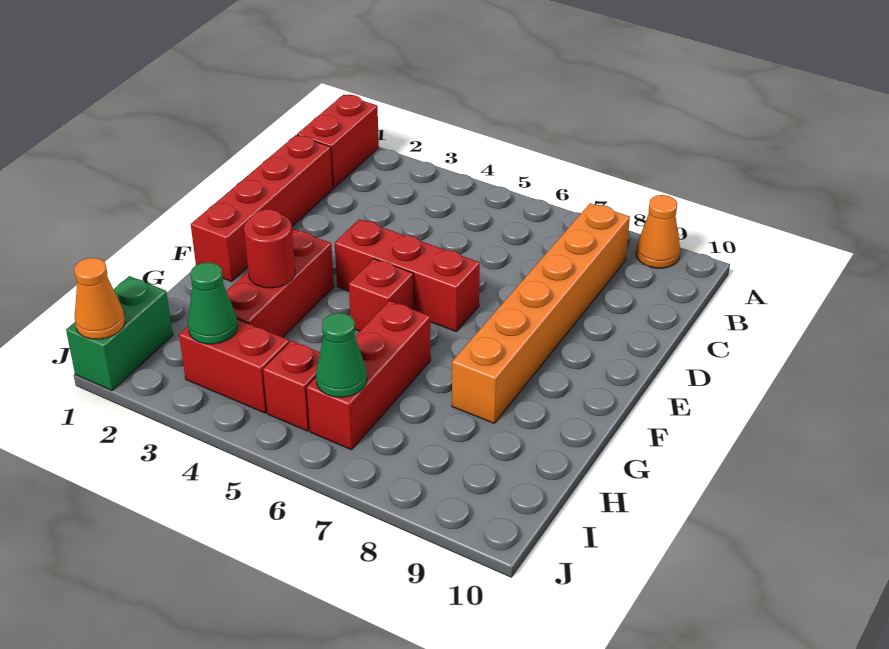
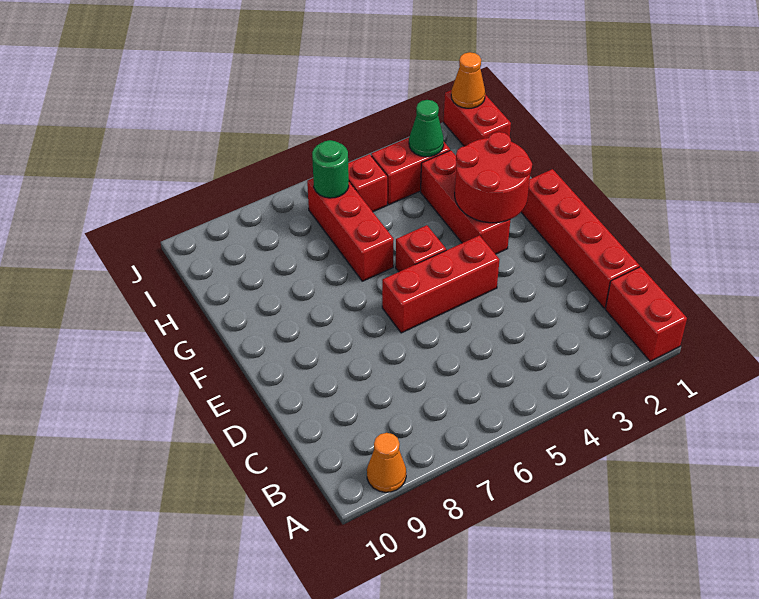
orange 1x6 brick [452,203,630,423] -> none
red 1x1 round brick [244,209,295,288] -> red 2x2 round brick [455,132,532,223]
green 1x2 brick [66,276,173,391] -> red 1x2 brick [444,90,511,146]
green 1x1 cone [316,313,367,397] -> green 1x1 round brick [312,140,349,198]

